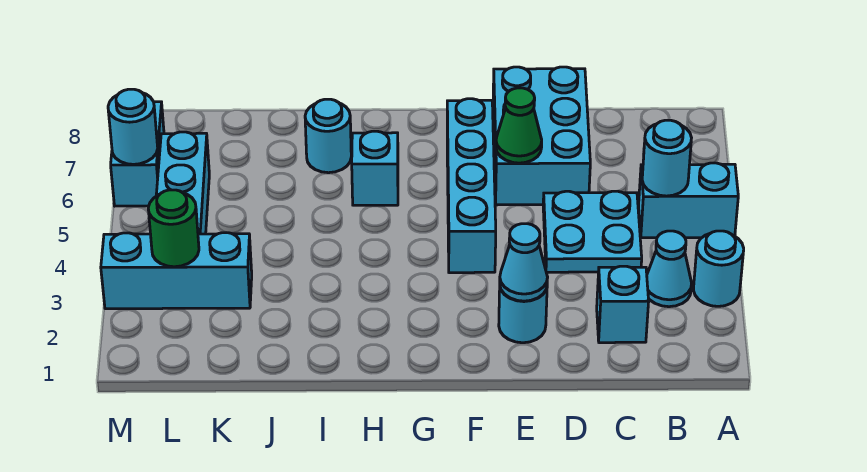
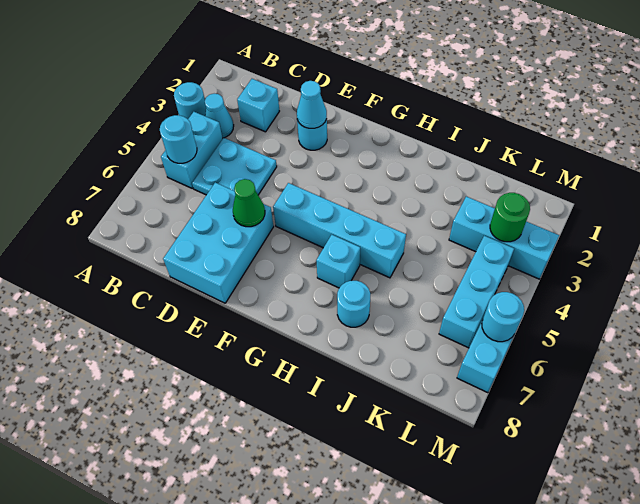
cyan 1x2 brick [639,163,738,238] -> cyan 1x2 brick turned to [161,112,223,188]
cyan 1x4 brick [447,99,496,273] -> cyan 1x4 brick turned to [273,183,406,278]

